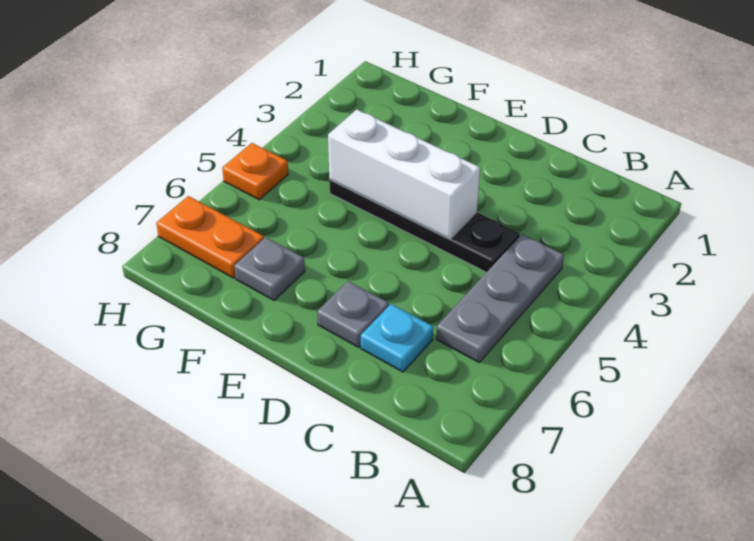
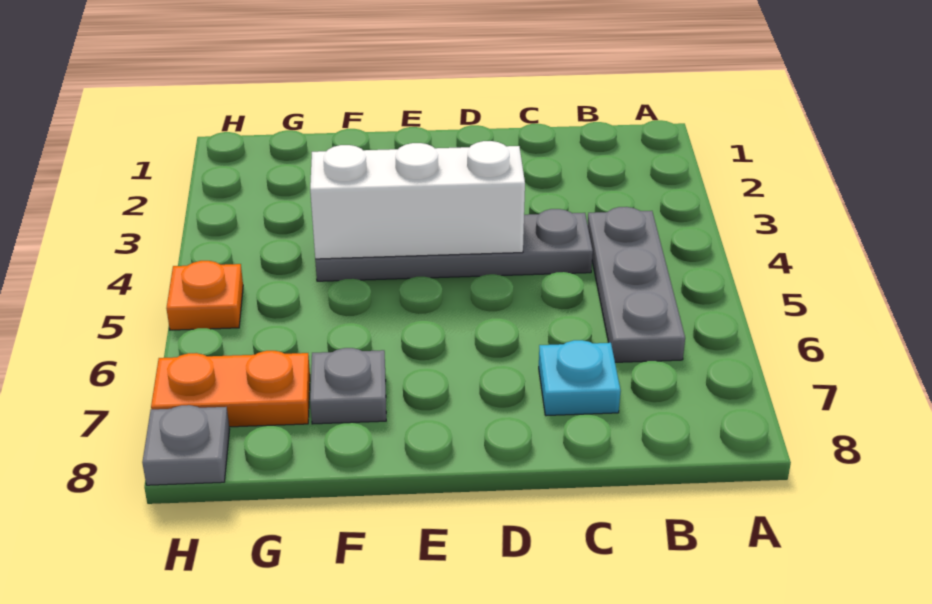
black 1x4 plate [329,180,520,272] -> grey 1x4 plate [315,209,593,281]
grey 1x1 plate [317,281,389,347] -> grey 1x1 plate moved to [142,405,230,485]

